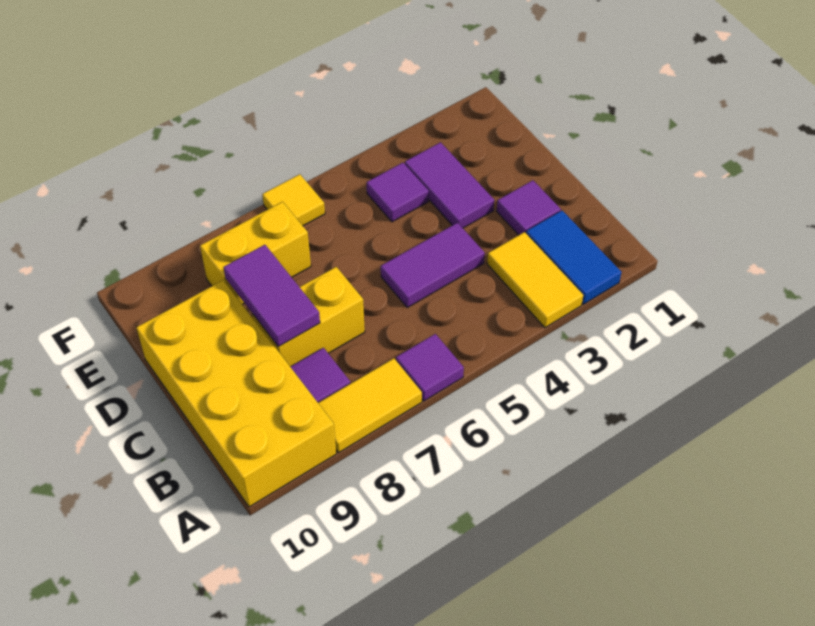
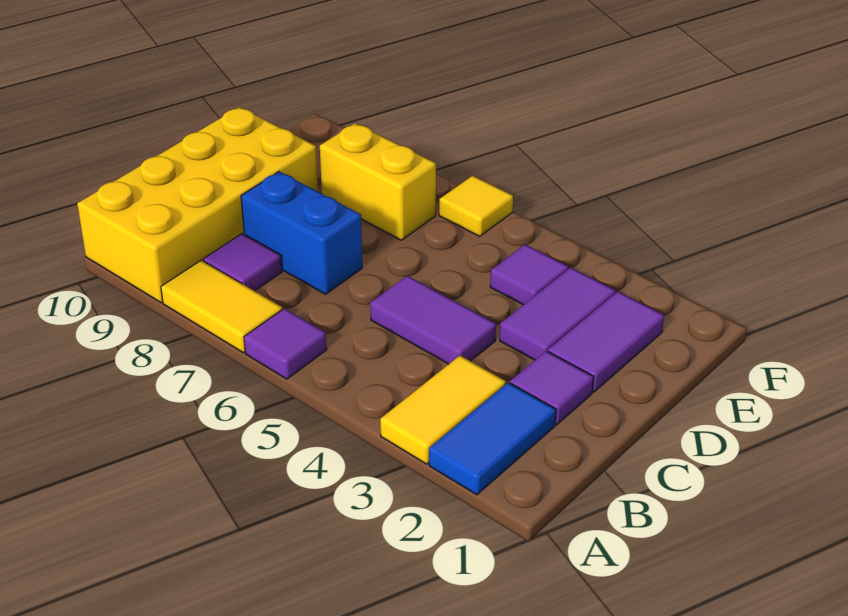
yellow 1x2 brick [252,267,365,366] -> blue 1x2 brick [241,171,362,294]
purple 1x2 tile [224,245,320,347] -> purple 1x2 tile moved to [548,292,664,392]

